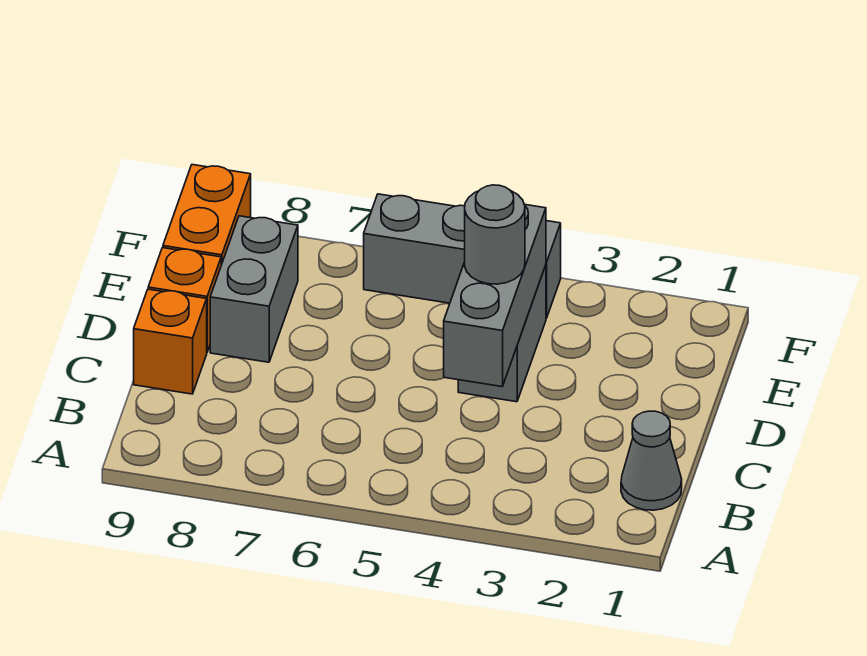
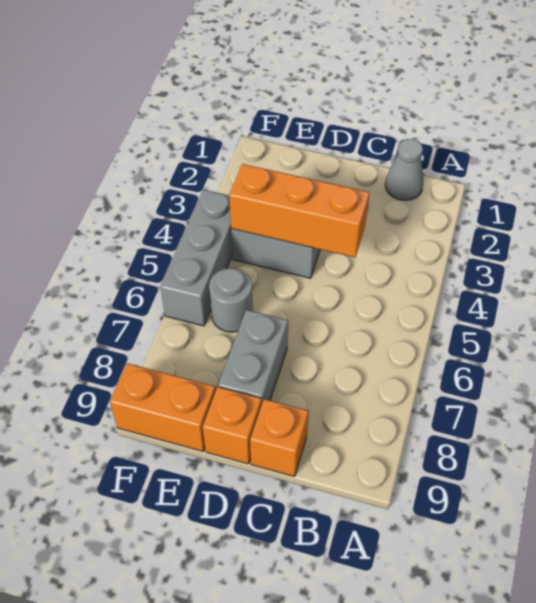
grey 1x3 brick [444,204,546,387] -> orange 1x3 brick [229,164,370,257]
grey 1x1 round brick [465,185,525,284] -> grey 1x1 round brick moved to [209,268,253,332]
grey 1x2 brick [210,216,298,362] -> grey 1x2 brick turned to [218,310,288,402]

